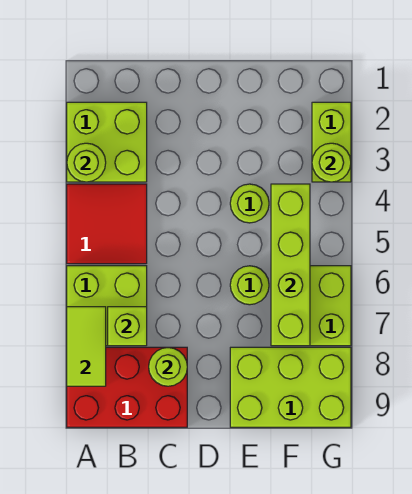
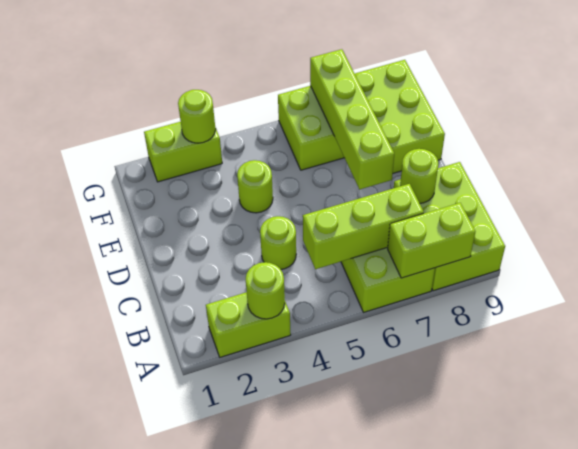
lime 2x2 brick [67,102,147,182] -> lime 1x2 brick [206,292,291,357]
red 2x2 tile [67,184,147,264] -> none
lime 1x2 tile [67,307,106,386] -> lime 1x2 brick [388,203,475,278]
red 2x3 brick [67,347,187,427] -> lime 2x3 brick [394,162,505,291]
lime 1x1 brick [108,307,147,346] -> lime 1x3 brick [303,184,424,269]
lime 1x1 round brick [230,266,269,305] -> lime 1x1 round brick moved to [260,216,296,269]
lime 1x4 brick [271,184,310,346] -> lime 1x4 brick turned to [310,49,394,189]

